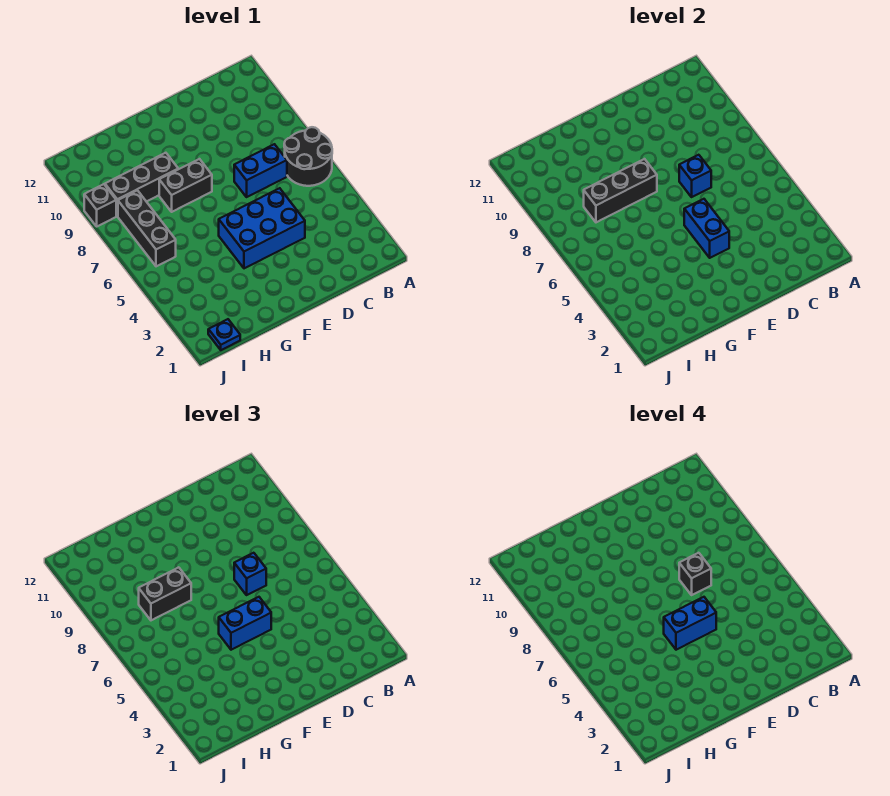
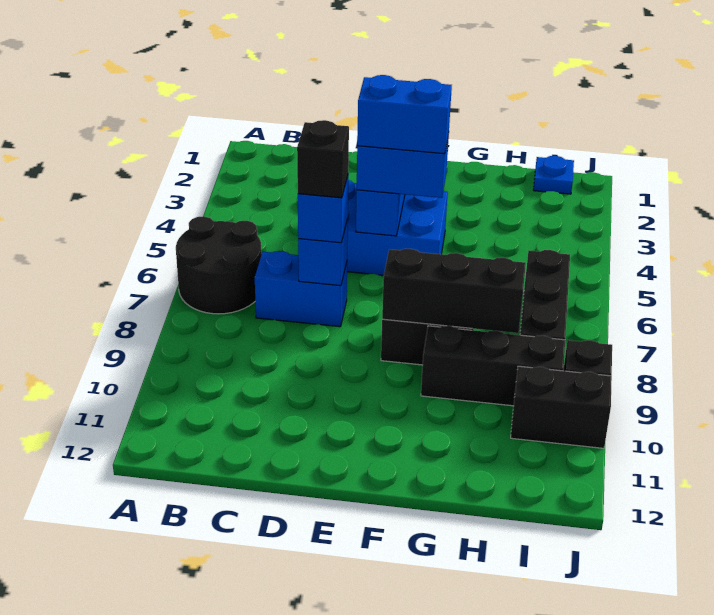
black 1x2 brick [139,567,191,620] -> black 1x2 brick moved to [511,366,612,448]

